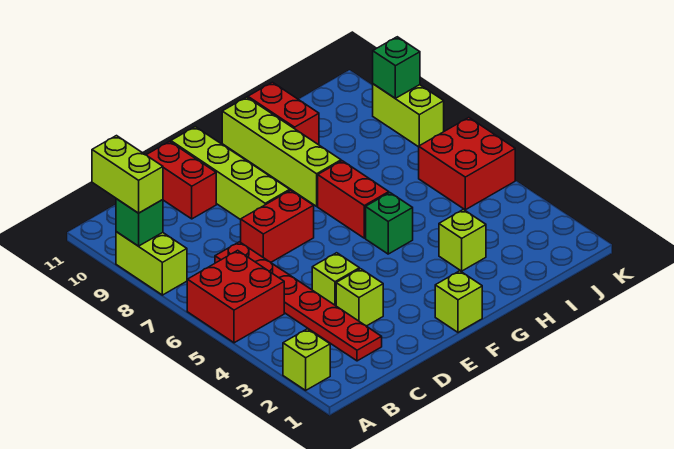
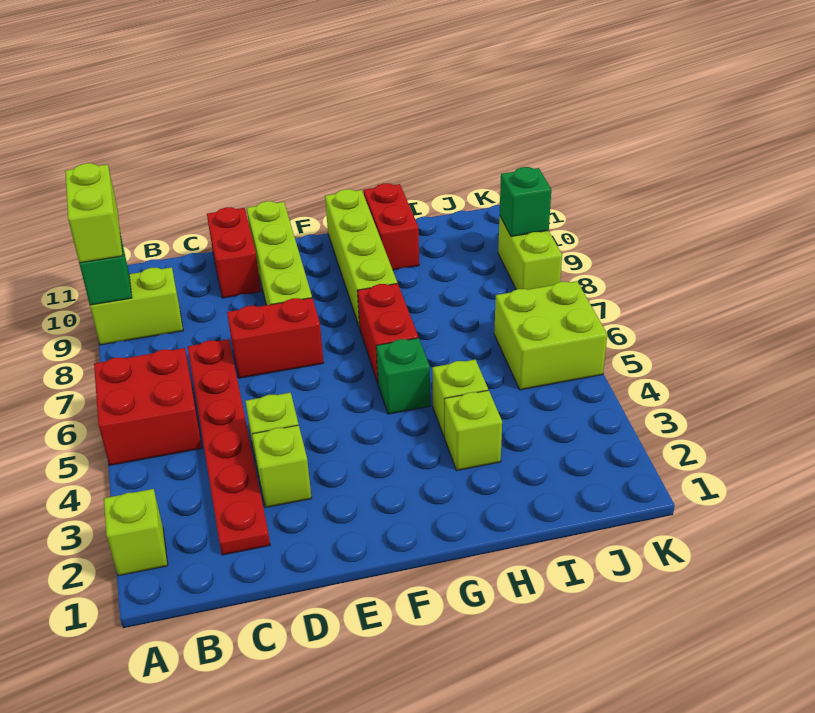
lime 1x2 brick [116,232,187,295] -> lime 1x2 brick turned to [90,267,183,345]
lime 1x1 brick [435,271,482,332] -> lime 1x1 brick moved to [432,360,488,437]
red 2x2 brick [419,118,515,210] -> lime 2x2 brick [494,281,607,390]

